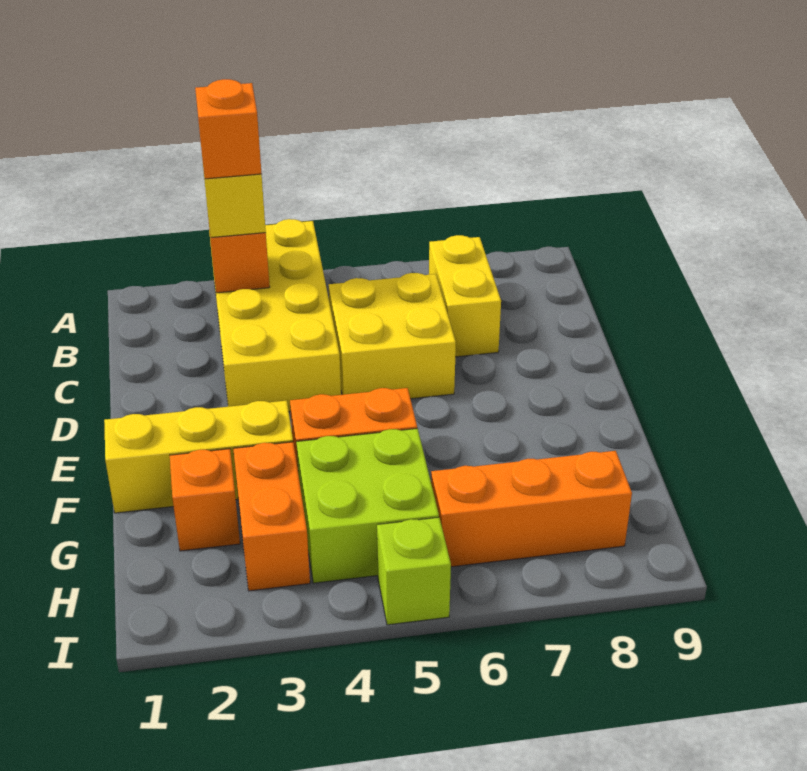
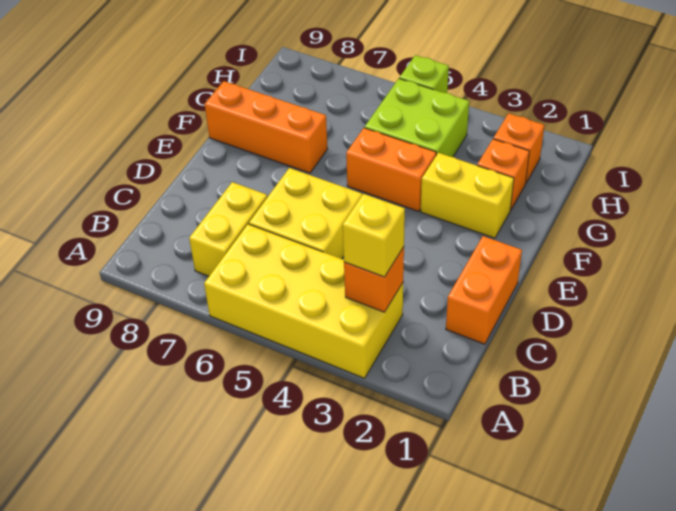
yellow 2x4 brick [209,219,341,412] -> yellow 2x4 brick turned to [204,224,403,378]
orange 1x1 brick [195,79,262,179] -> orange 1x1 brick moved to [493,113,544,183]
yellow 1x3 brick [104,401,293,513] -> yellow 1x2 brick [421,153,514,238]
orange 1x2 brick [233,442,310,591] -> orange 1x2 brick moved to [446,236,522,344]
orange 1x3 brick [431,451,632,567] -> orange 1x3 brick moved to [205,81,328,173]

